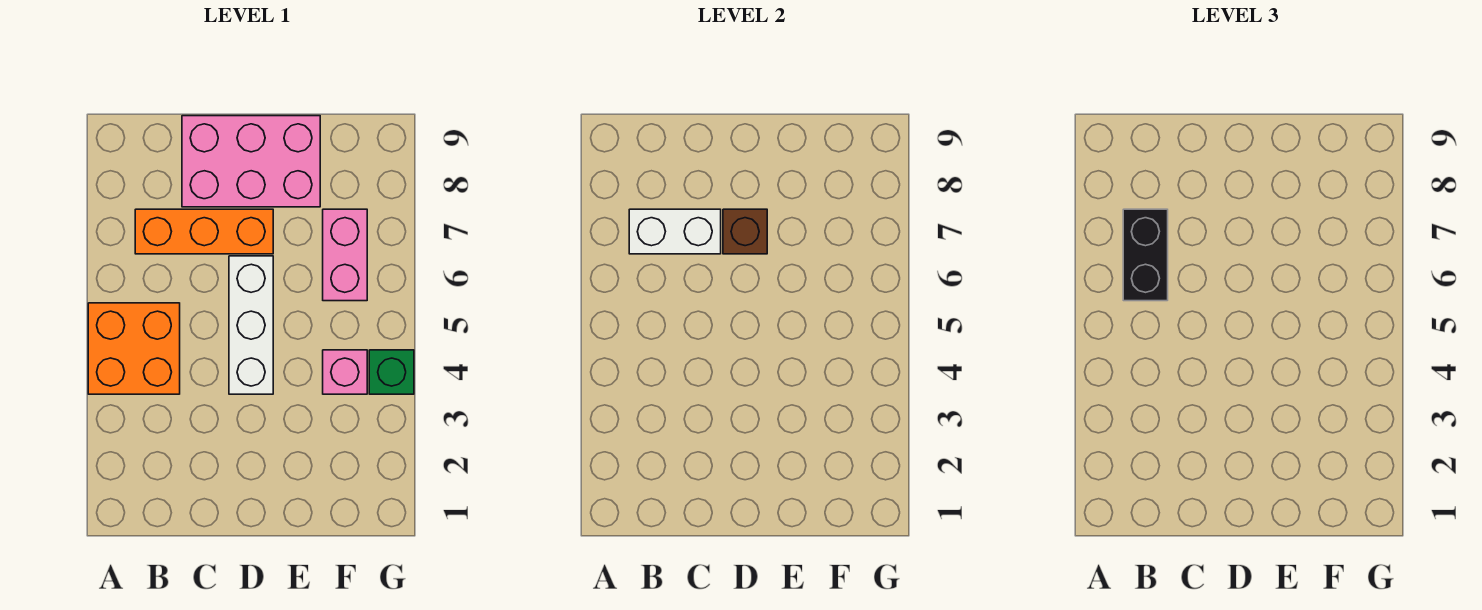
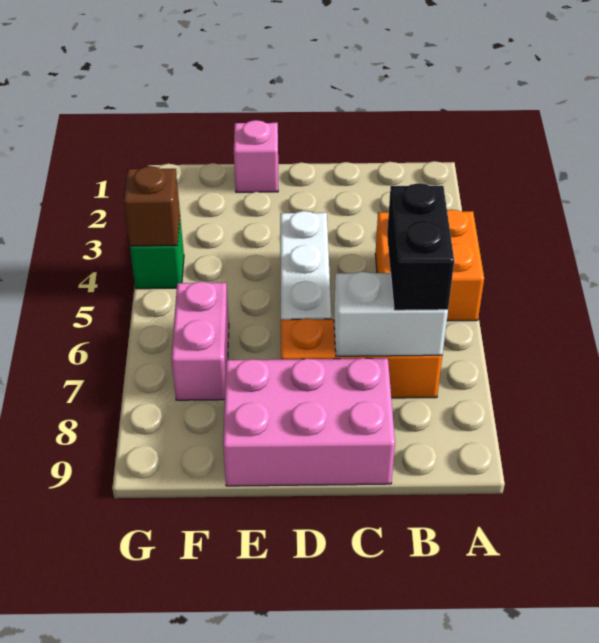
brown 1x1 brick [723,209,767,254] -> brown 1x1 brick moved to [124,166,180,246]
pink 1x1 brick [323,350,367,394] -> pink 1x1 brick moved to [234,120,278,192]

